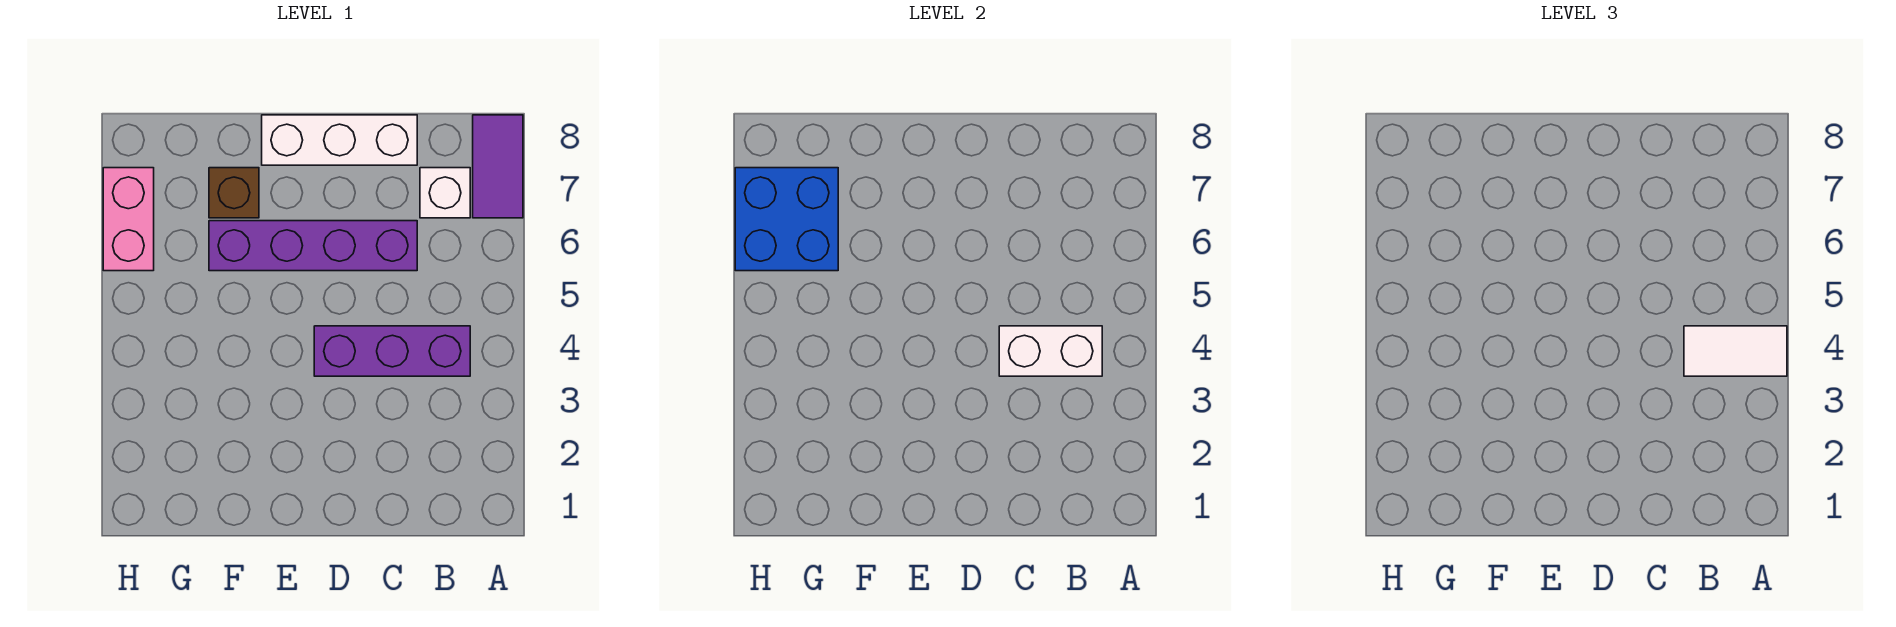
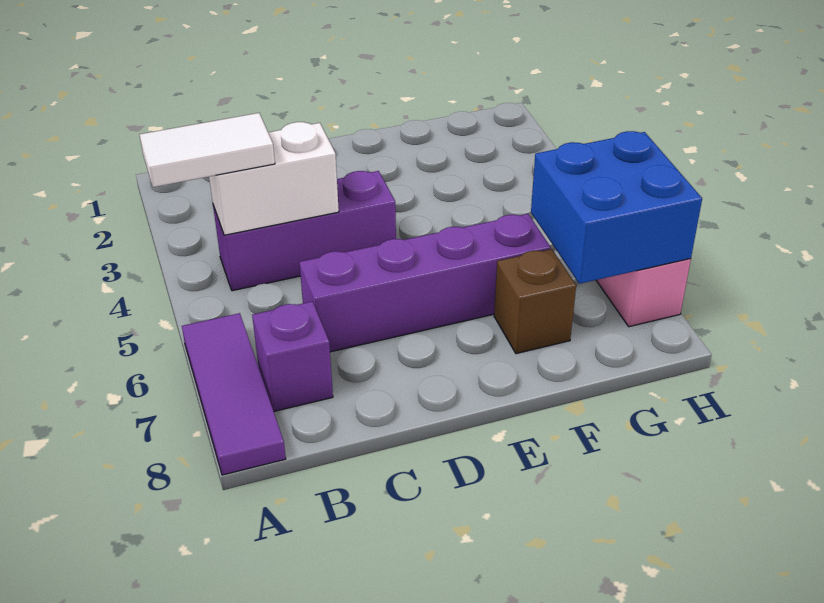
purple 1x2 tile [473,115,523,218] -> purple 1x3 tile [182,313,286,475]
white 1x1 brick [420,168,470,218] -> purple 1x1 brick [252,301,333,411]
white 1x3 brick [262,115,417,165] -> none

